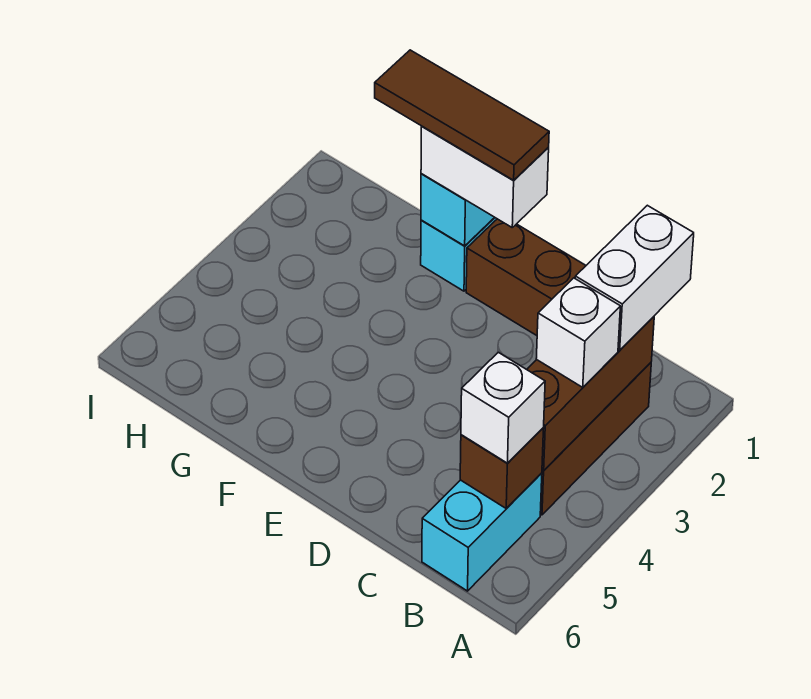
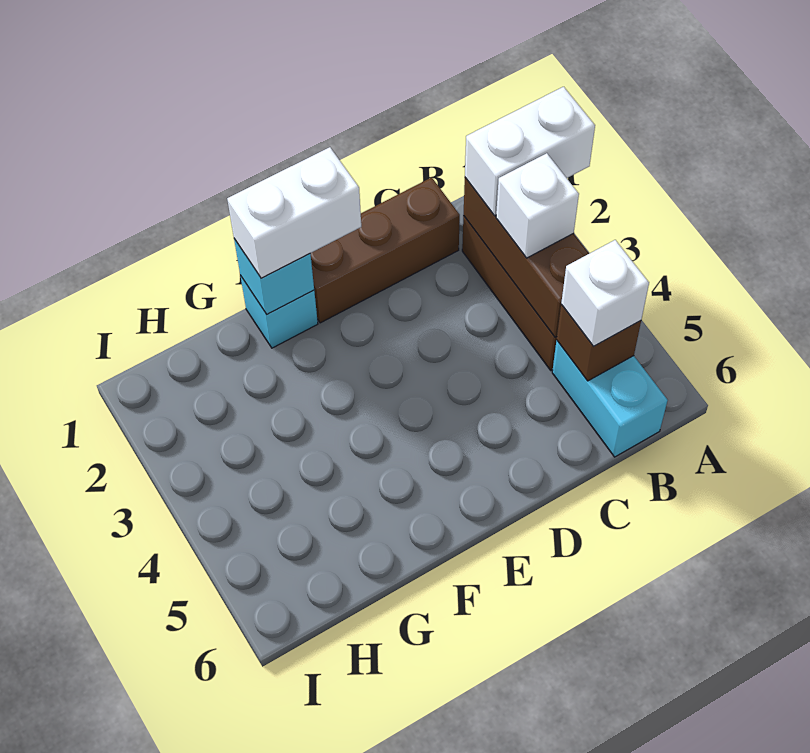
white 1x2 brick [575,205,694,350] -> white 1x2 brick turned to [465,87,595,216]
brown 1x3 tile [375,50,549,180] -> none

